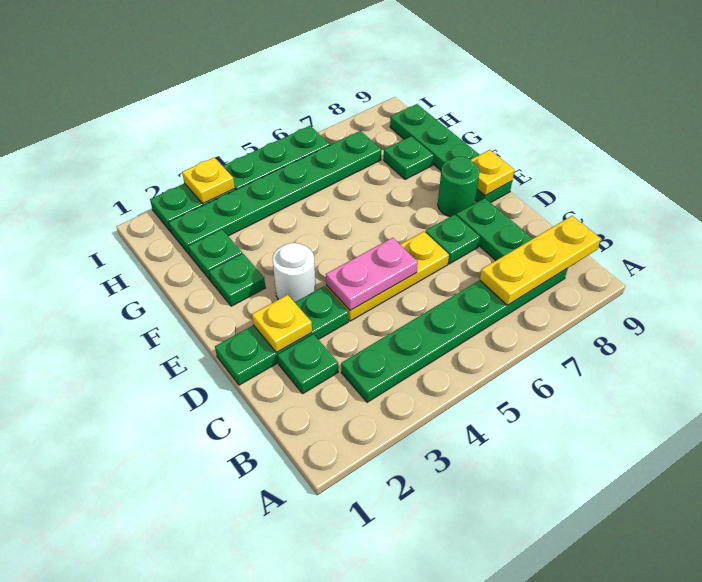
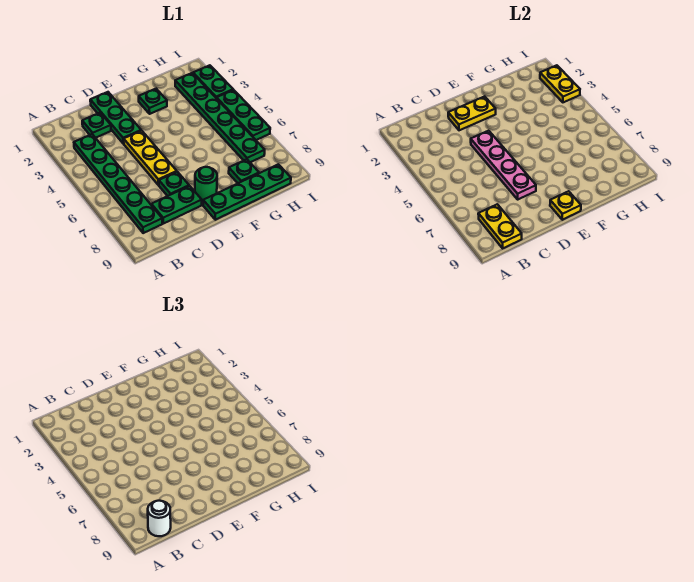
yellow 1x3 plate [480,216,601,305] -> yellow 1x2 plate [478,204,522,248]
yellow 1x1 plate [252,295,312,353] -> yellow 1x2 plate [448,96,496,130]
pink 1x2 plate [326,238,418,311] -> pink 1x4 plate [471,131,536,199]
white 1x1 round brick [272,243,316,302] -> white 1x1 round brick moved to [148,501,171,536]
green 1x1 plate [188,229,242,280] -> none
yellow 1x1 plate [182,157,235,204] -> yellow 1x2 plate [540,65,580,102]

